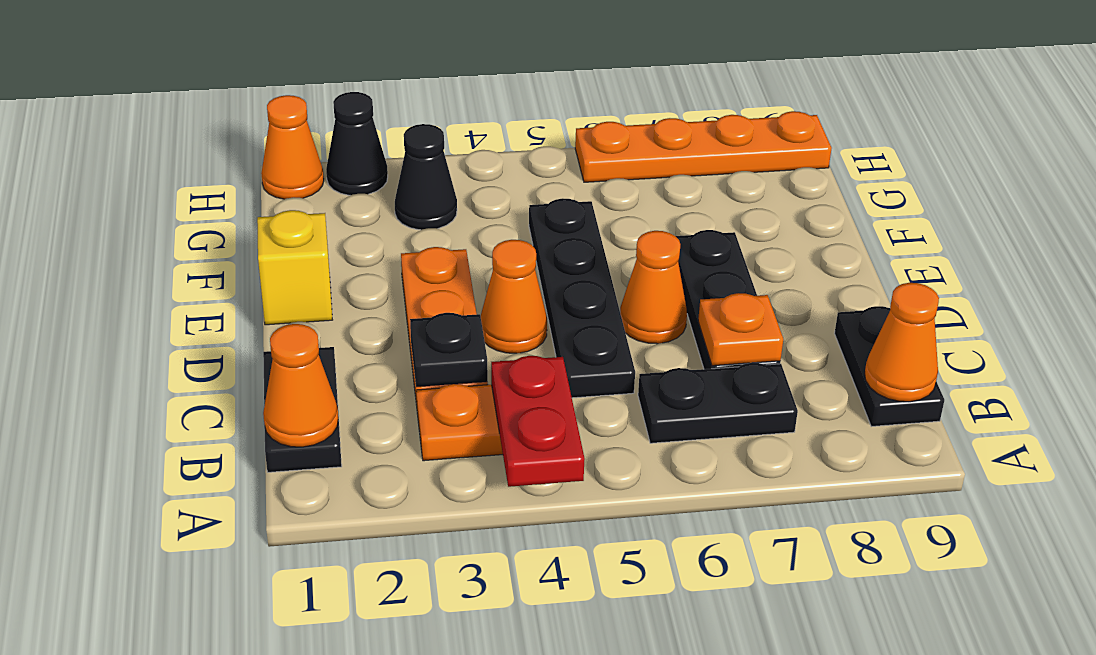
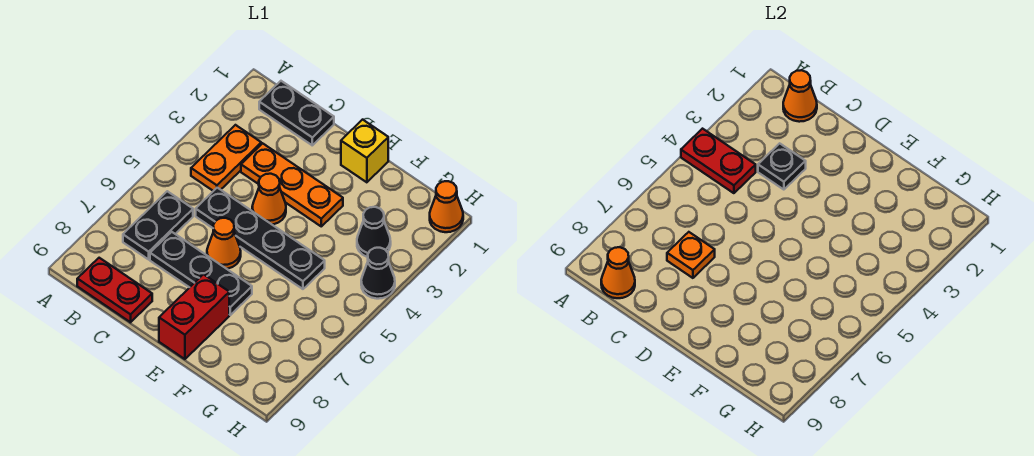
black 1x2 plate [834,306,944,427] -> red 1x2 plate [77,258,152,322]
none -> red 1x2 brick [159,274,229,359]
black 1x1 cone [326,92,388,195] -> black 1x1 cone moved to [361,248,395,299]
orange 1x4 plate [575,111,832,182] -> none

